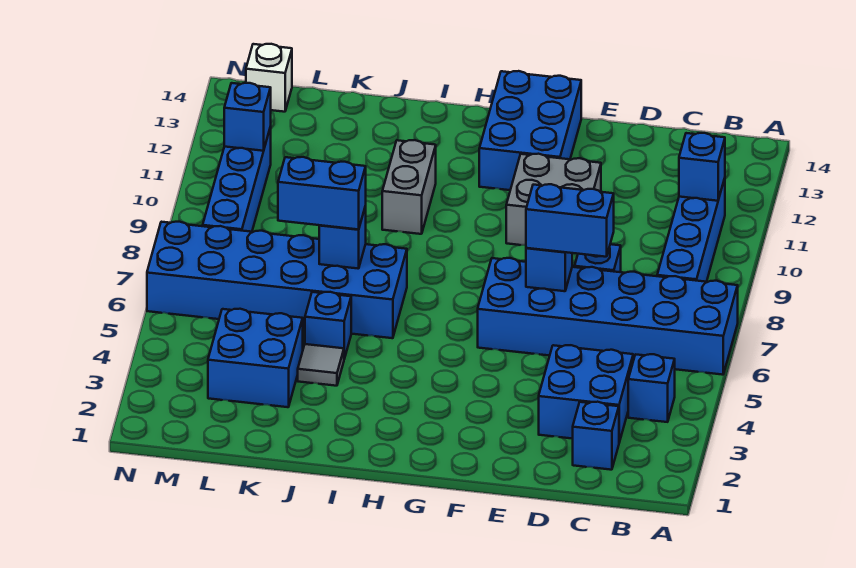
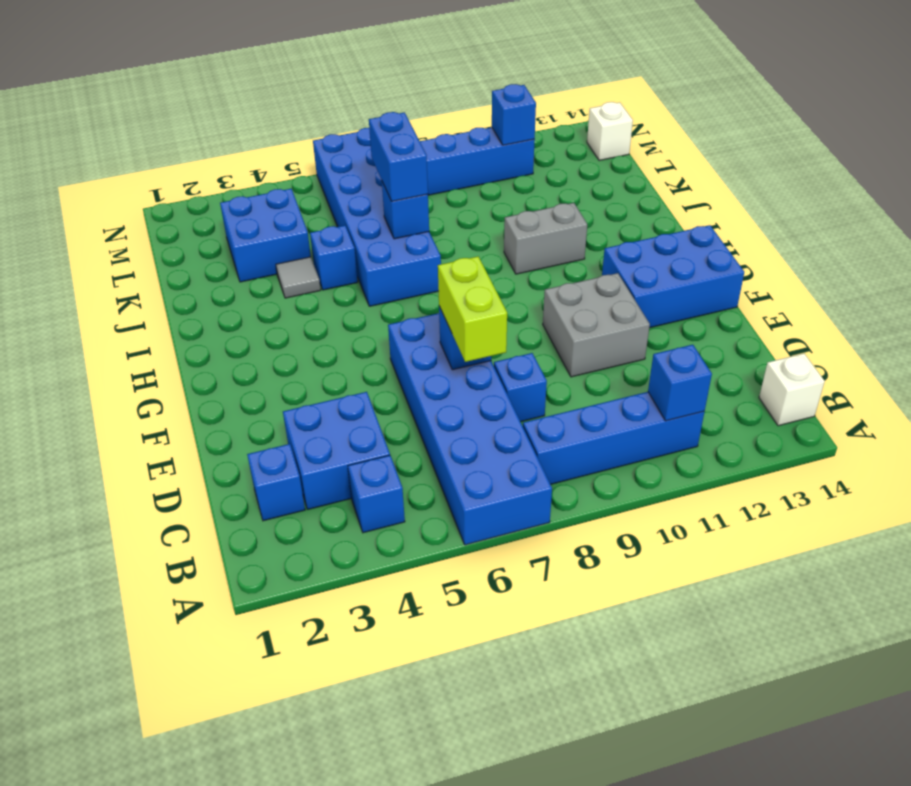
none -> white 1x1 brick [759,354,825,426]
blue 1x2 brick [526,184,614,257] -> lime 1x2 brick [438,257,507,362]

